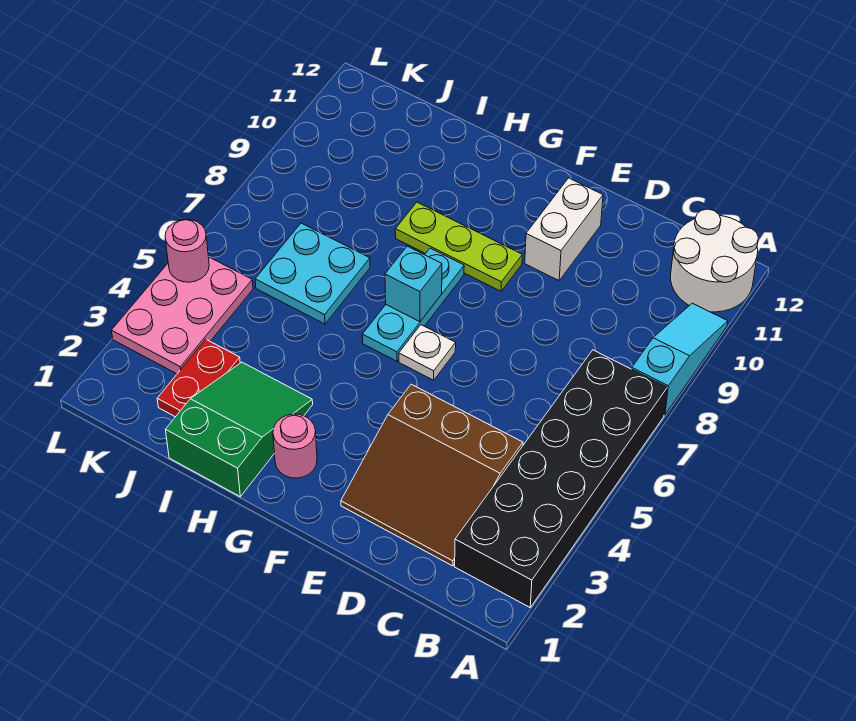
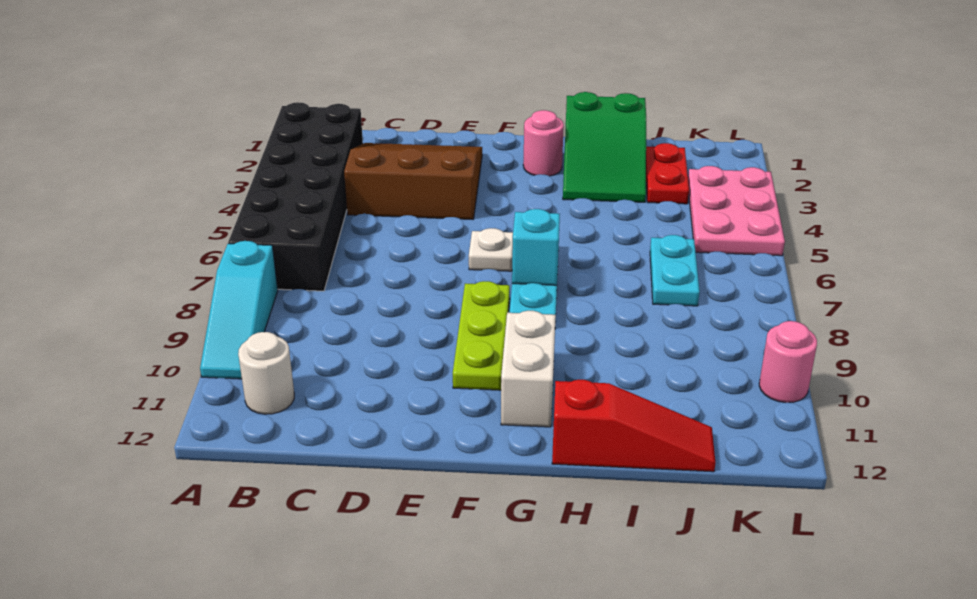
white 2x2 round brick [671,209,758,312] -> white 1x1 round brick [238,332,294,414]
white 1x2 brick [525,178,603,280] -> white 1x2 brick moved to [501,311,556,427]
lime 1x3 plate [395,202,522,291] -> lime 1x3 plate turned to [453,281,510,390]
none -> red 1x3 slope [552,380,716,472]
cyan 2x2 plate [255,223,370,324] -> cyan 1x2 plate [650,235,700,306]
pink 1x1 round brick [165,219,209,282] -> pink 1x1 round brick moved to [759,321,817,403]

